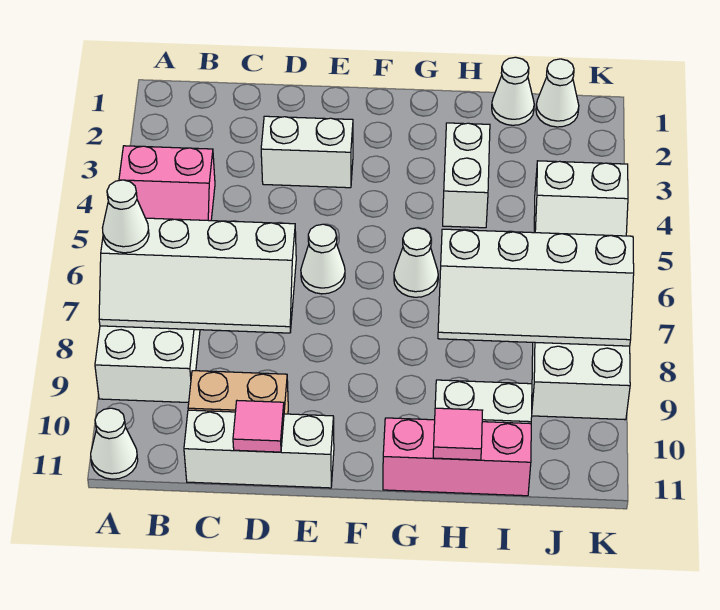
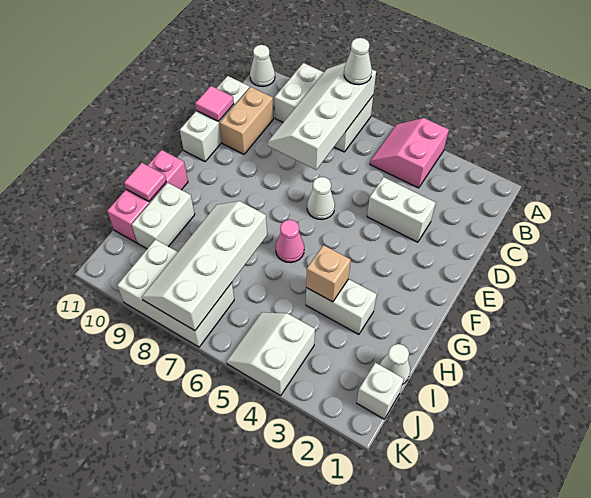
white 1x2 brick [261,116,353,188] -> white 1x2 brick turned to [367,177,436,242]
white 1x1 cone [394,228,438,297] -> pink 1x1 cone [276,220,304,263]
none -> tan 1x1 brick [306,245,351,302]
white 1x1 cone [536,59,579,127] -> white 1x1 brick [357,363,404,419]

